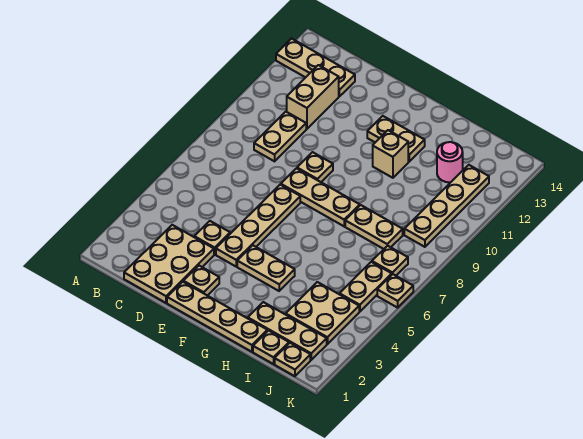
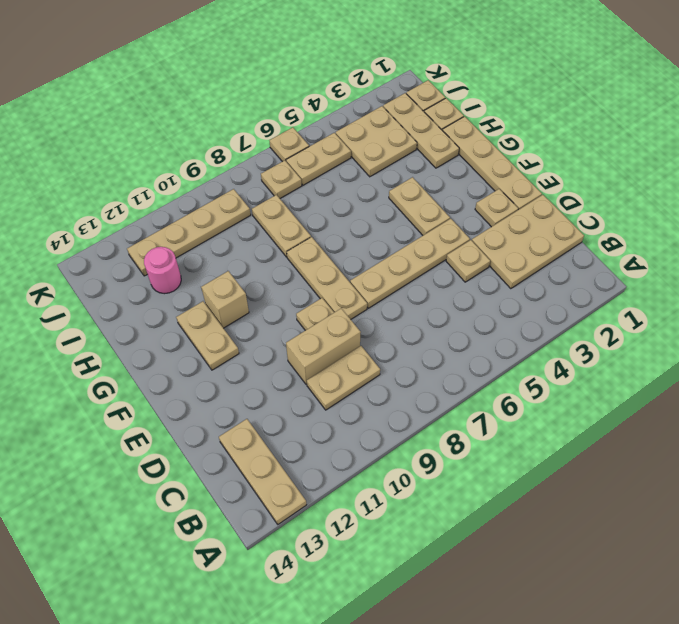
tan 1x2 brick [287,65,339,129] -> tan 1x2 brick moved to [286,308,361,384]

